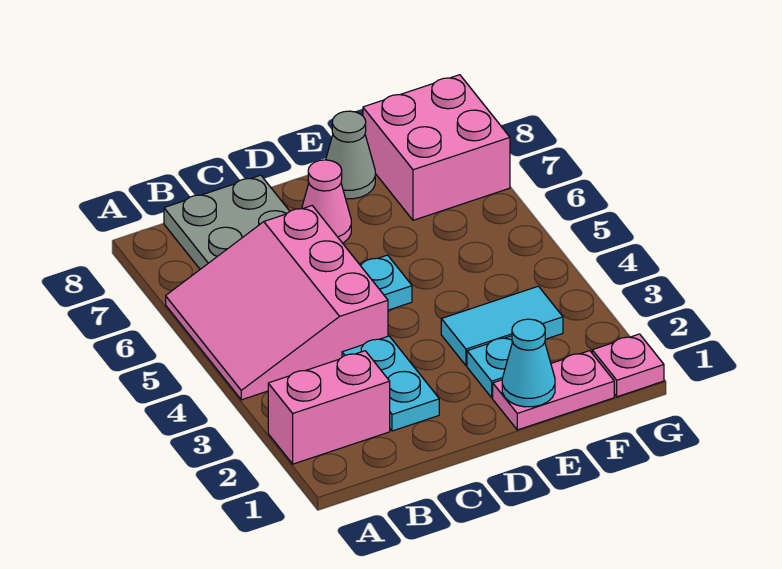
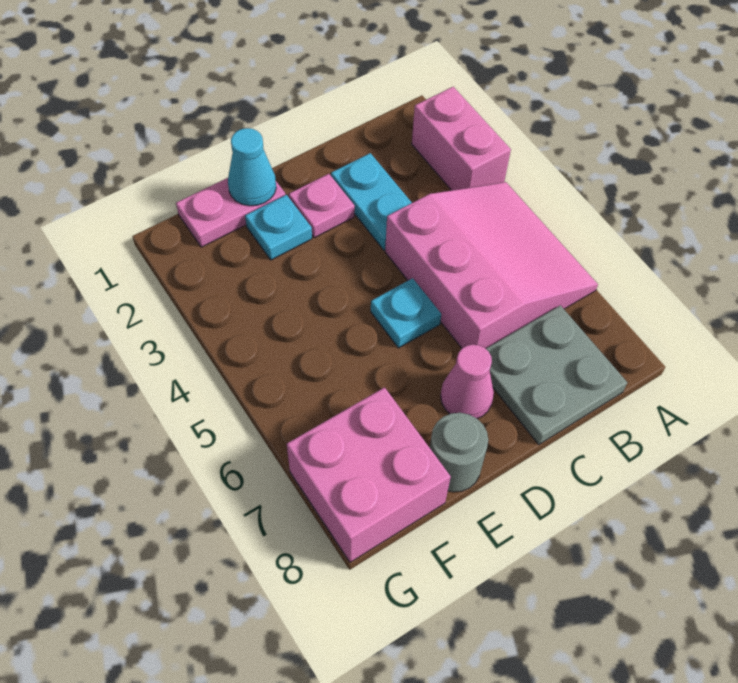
pink 1x2 brick [268,351,390,464] -> pink 1x2 brick turned to [412,87,511,190]
cyan 1x2 tile [441,286,563,366] -> none
grey 1x1 cone [326,111,375,199] -> grey 1x1 round brick [430,413,488,492]
pink 1x1 plate [592,334,664,397] -> pink 1x1 plate moved to [289,174,355,238]

